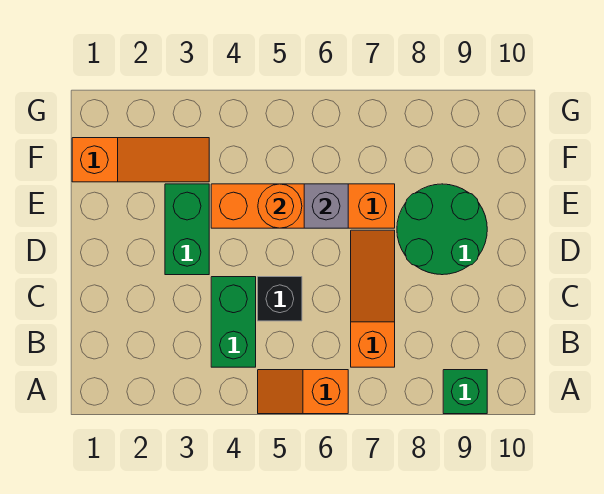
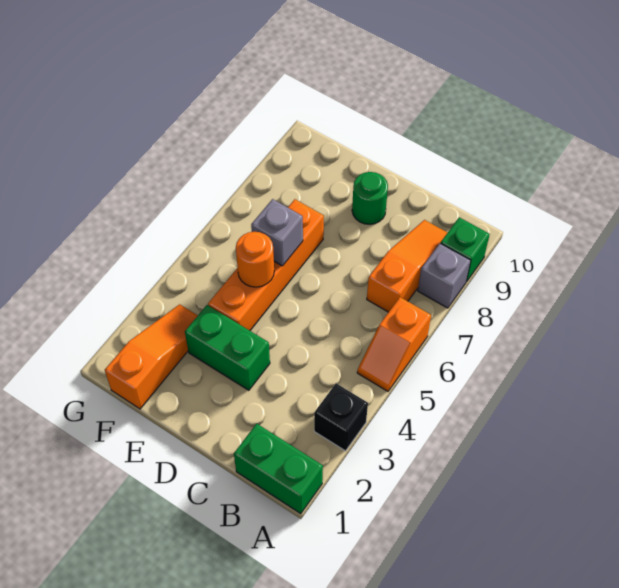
none -> grey 1x1 brick [418,243,471,308]
green 1x2 brick [211,277,256,367] -> green 1x2 brick moved to [234,424,323,514]
orange 1x3 slope [351,230,395,367] -> orange 1x3 slope turned to [367,220,448,312]
black 1x1 brick [258,277,302,321] -> black 1x1 brick moved to [314,384,368,451]
green 2x2 round brick [397,184,487,275] -> green 1x1 round brick [352,172,388,224]

